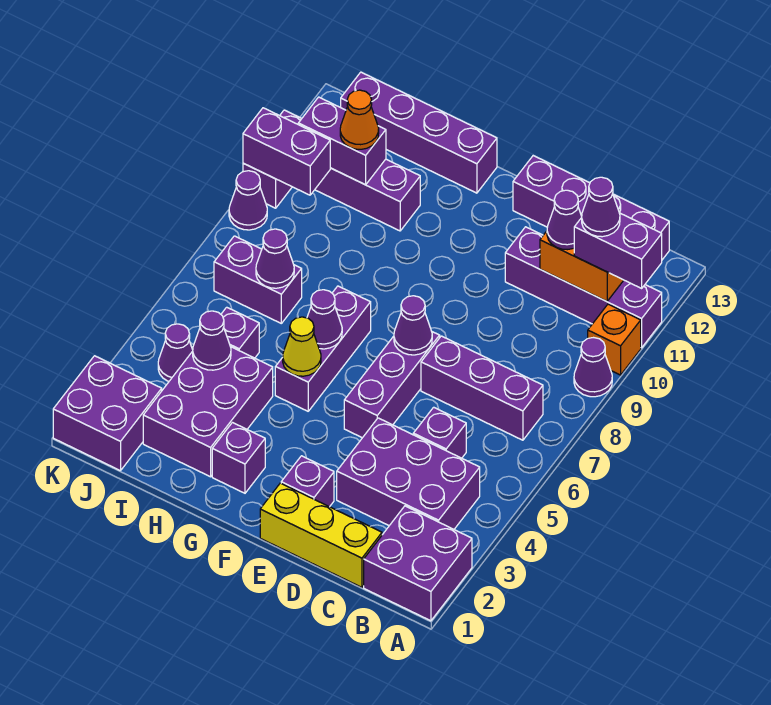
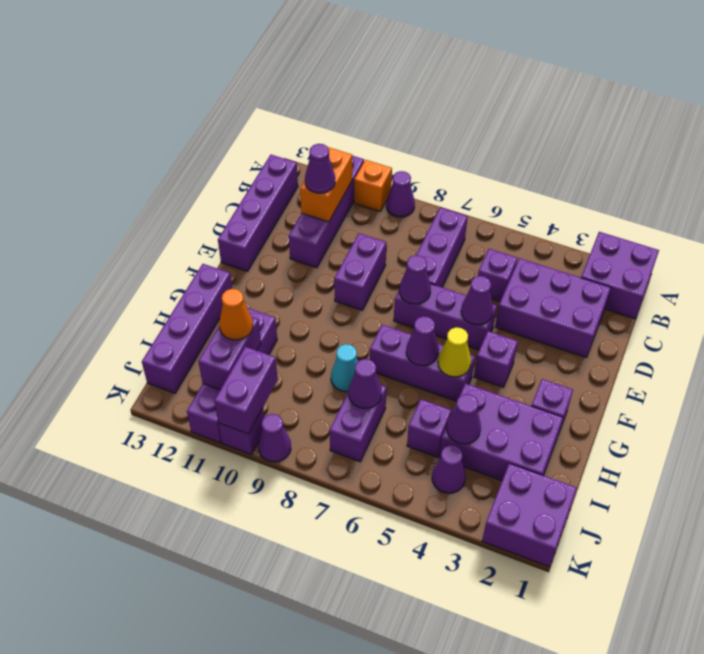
purple 1x2 brick [574,213,662,288] -> purple 1x2 brick moved to [334,233,386,310]
purple 2x3 brick [337,418,480,529] -> purple 2x3 brick turned to [495,258,611,358]
purple 1x1 cone [582,177,620,237] -> purple 1x1 cone moved to [461,276,493,325]
yellow 1x3 brick [260,483,382,587] -> none
purple 1x1 brick [281,456,334,507] -> purple 1x1 brick moved to [474,331,518,387]
none -> cyan 1x1 cone [331,344,358,392]

